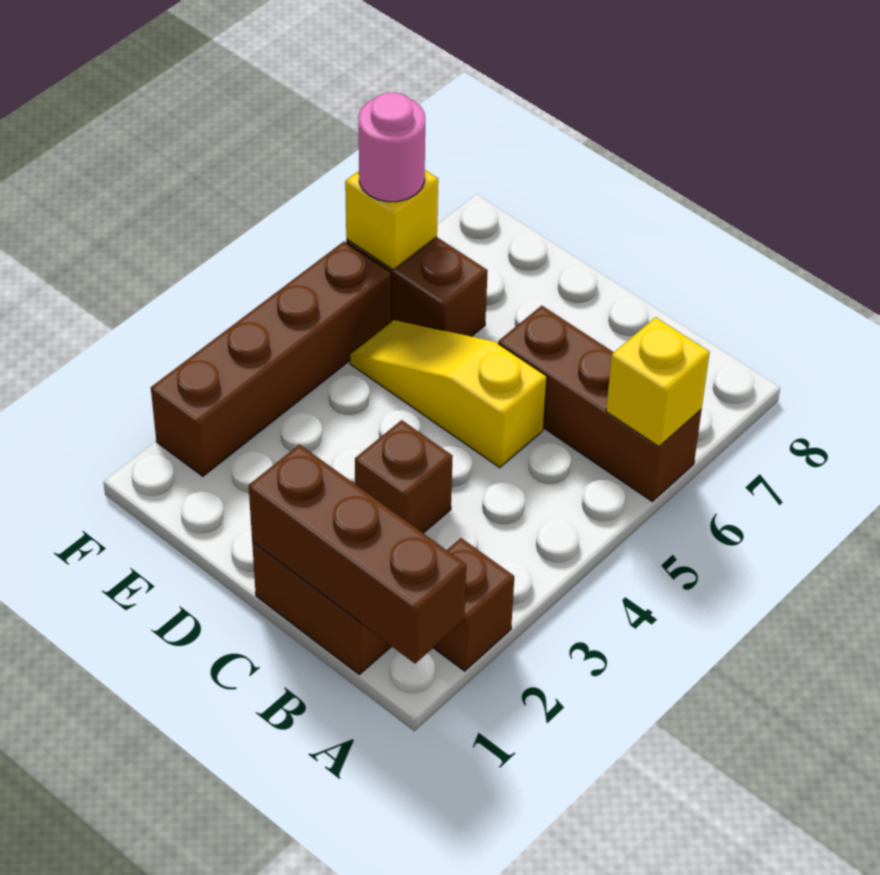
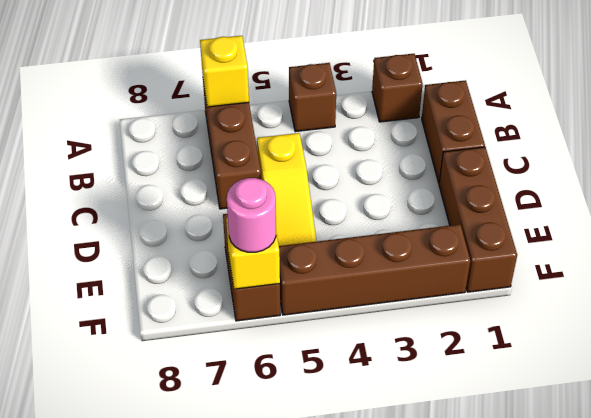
brown 1x3 brick [249,444,466,664] -> brown 1x3 brick moved to [439,147,517,292]
brown 1x1 brick [355,420,453,533] -> brown 1x1 brick moved to [289,63,336,132]

